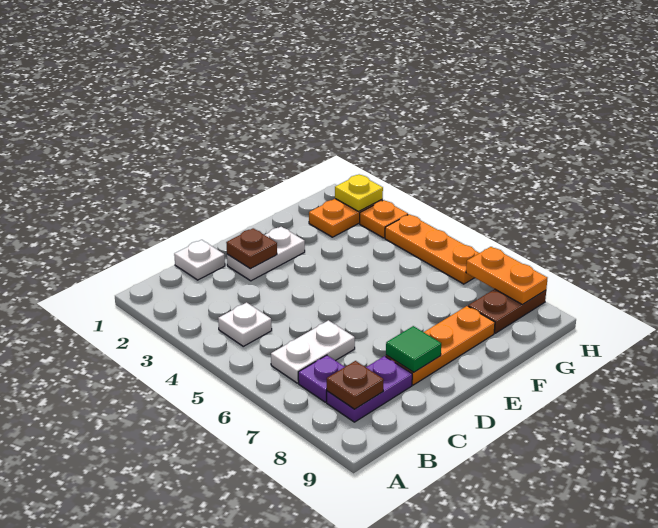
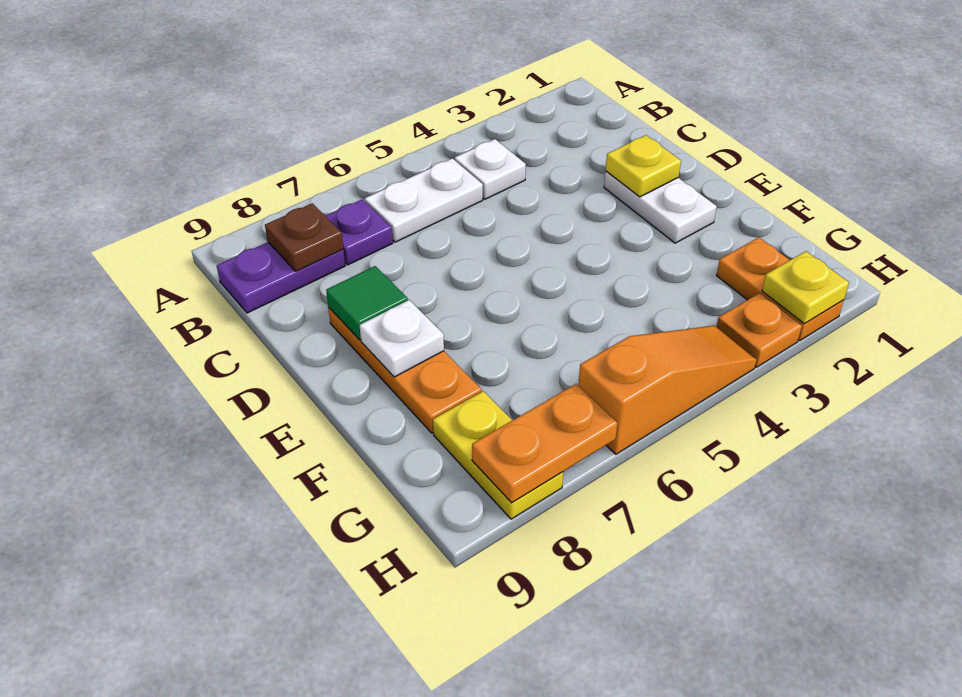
white 1x2 plate [271,320,355,383] -> white 1x2 plate turned to [365,158,483,242]
purple 1x2 plate [327,356,412,422] -> purple 1x2 plate turned to [217,242,345,313]
white 1x1 plate [174,240,225,280] -> white 1x1 plate moved to [359,300,444,377]
brown 1x1 plate [226,228,277,269] -> yellow 1x1 plate [605,135,681,197]
brown 1x2 plate [468,289,546,333] -> yellow 1x2 plate [433,391,563,519]
orange 1x3 plate [385,214,479,284] -> orange 1x3 slope [578,326,756,454]

